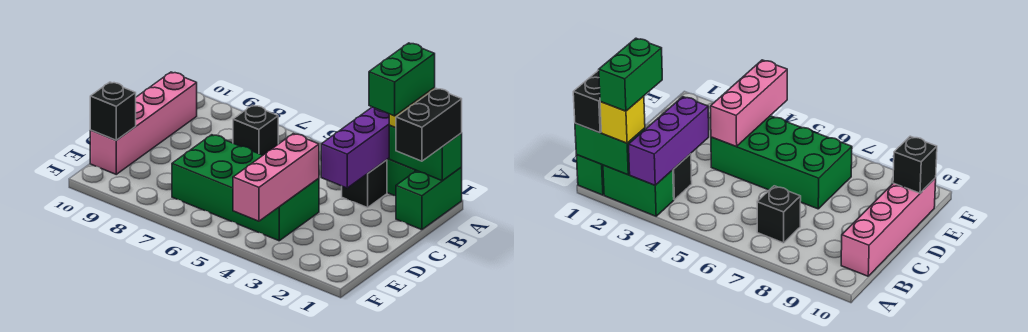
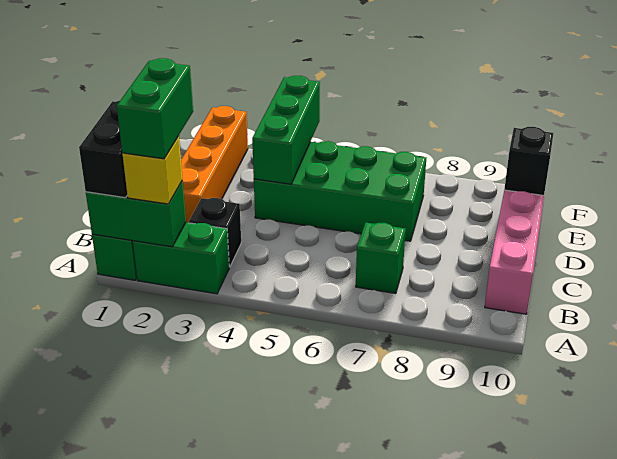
purple 1x3 brick [321,107,390,188] -> none
black 1x1 brick [233,105,278,155] -> green 1x1 brick [356,223,406,293]
none -> orange 1x4 brick [181,106,248,223]
pink 1x3 brick [233,134,319,221] -> green 1x3 brick [252,76,320,184]

